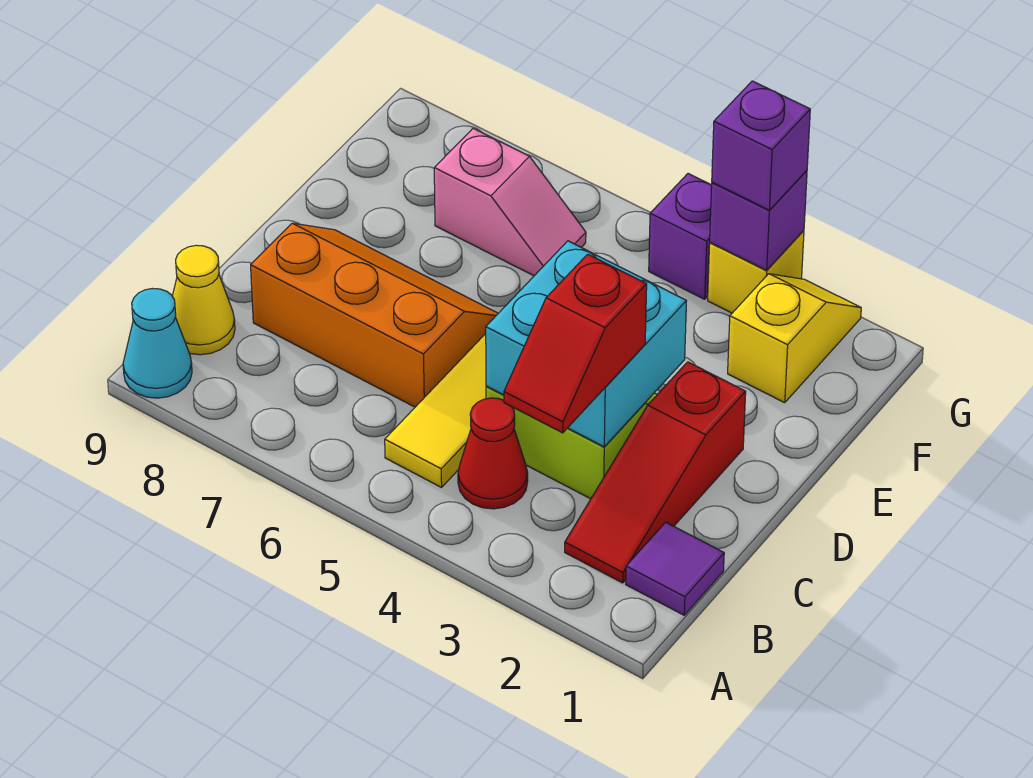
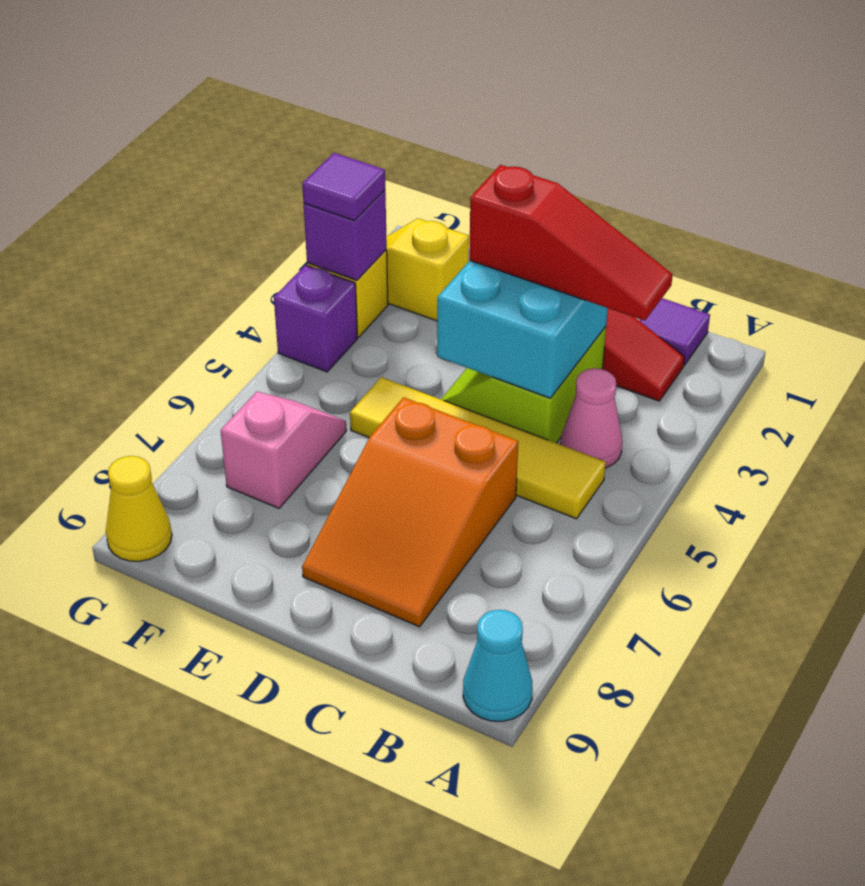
red 1x2 slope [504,254,647,433] -> red 1x3 slope [469,165,673,321]
red 1x1 cone [458,398,528,509] -> pink 1x1 cone [561,368,622,468]
yellow 1x1 cone [172,245,235,355] -> yellow 1x1 cone moved to [106,456,172,561]
orange 2x3 slope [251,223,498,407] -> orange 2x3 slope turned to [302,397,518,627]
purple 1x1 brick [712,81,810,210] -> purple 1x1 tile [302,153,385,221]

